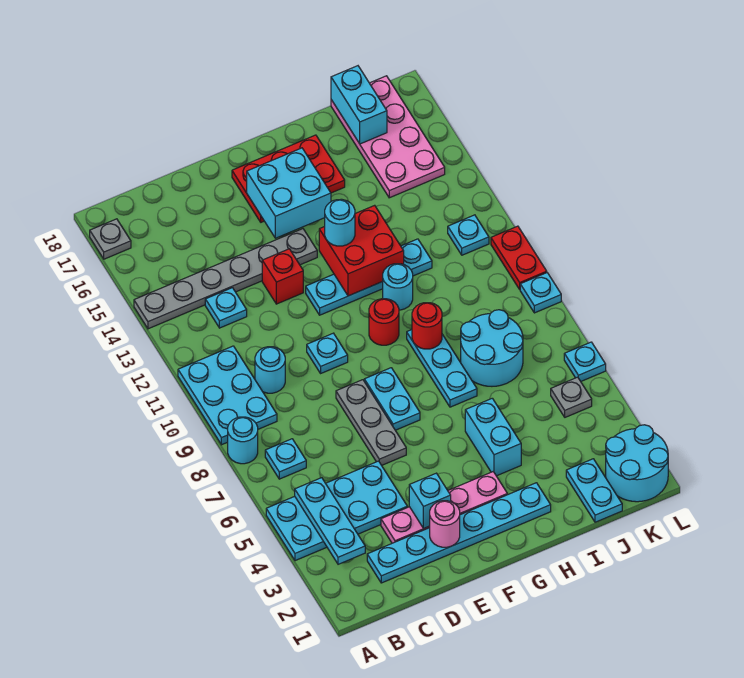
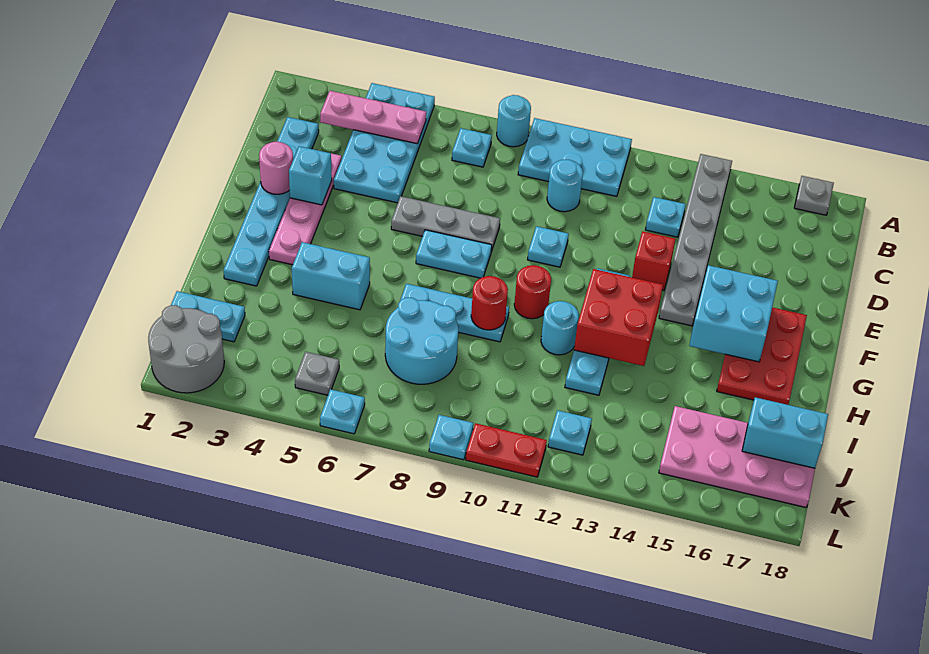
cyan 1x3 plate [295,478,365,564] -> pink 1x3 plate [320,91,426,144]
cyan 1x1 round brick [325,199,355,246] -> none
cyan 2x2 round brick [606,425,668,502] -> grey 2x2 round brick [148,305,224,393]

